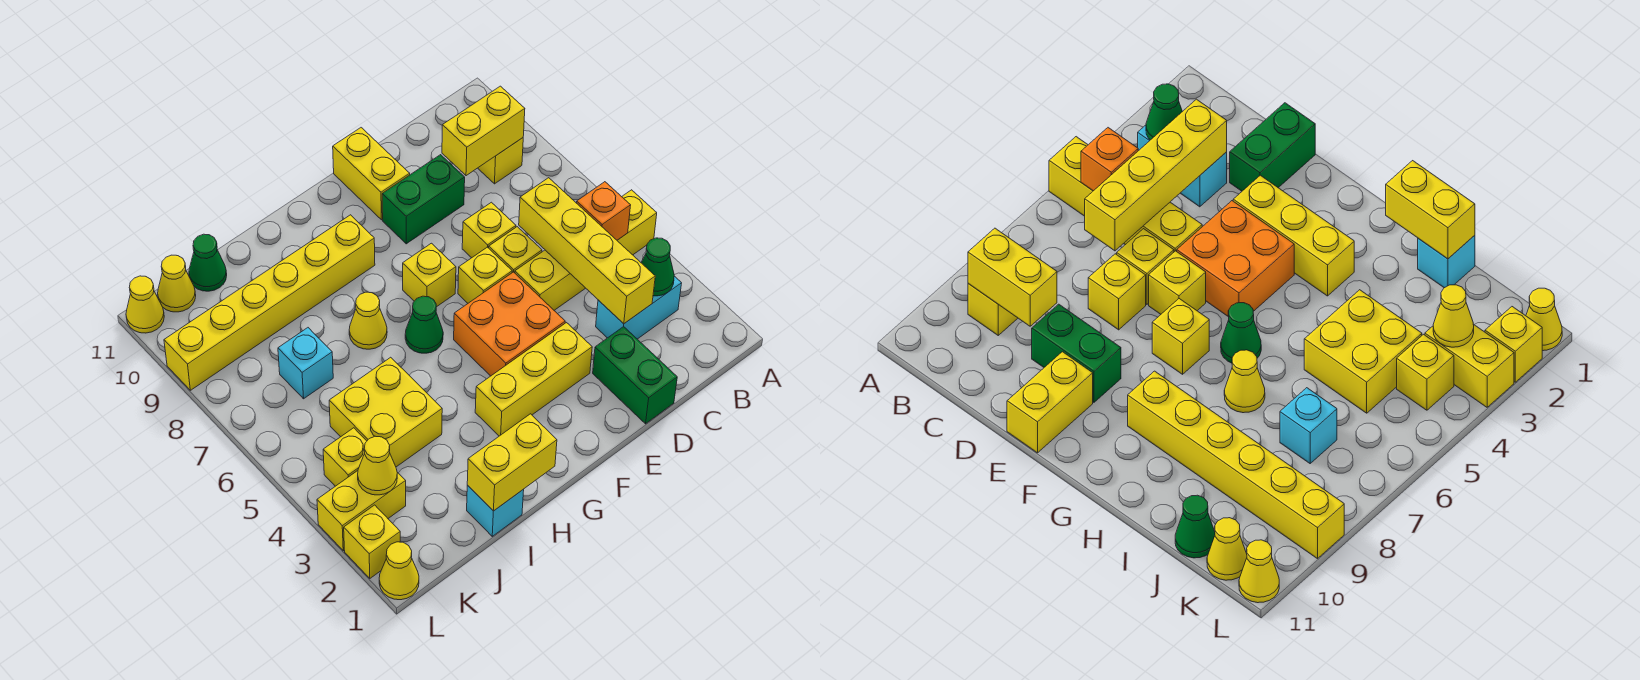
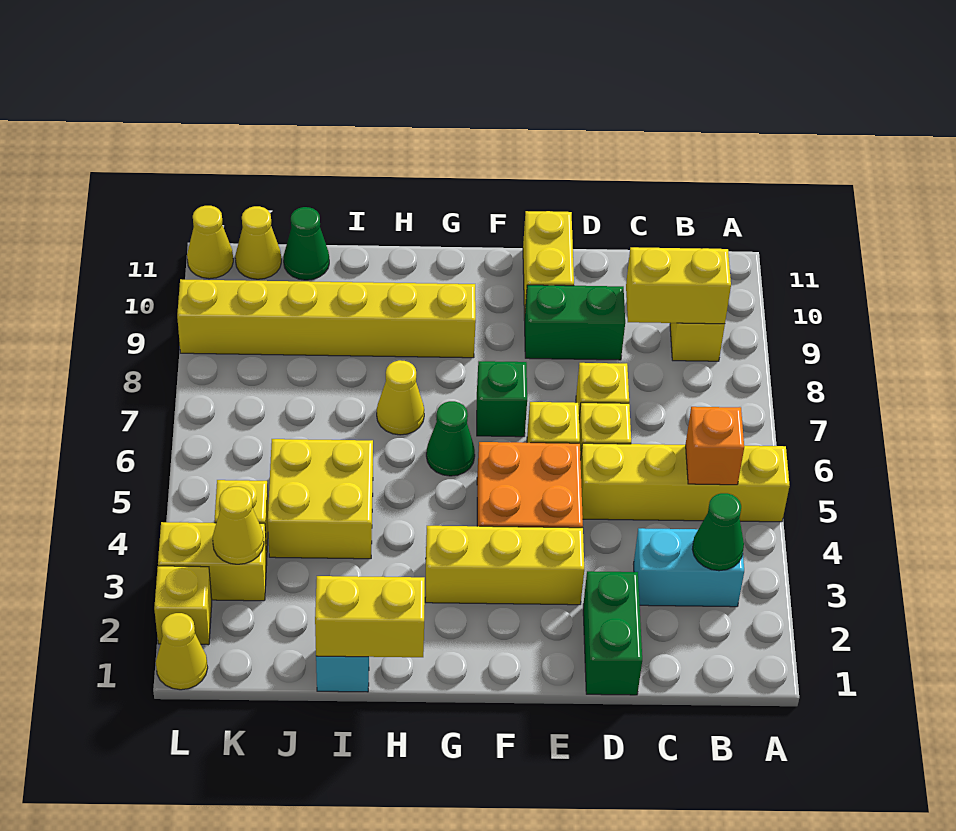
yellow 1x4 brick [519,178,655,324] -> none
yellow 1x1 brick [403,243,456,307] -> green 1x1 brick [477,361,527,437]
cyan 1x1 brick [278,328,333,399] -> none

